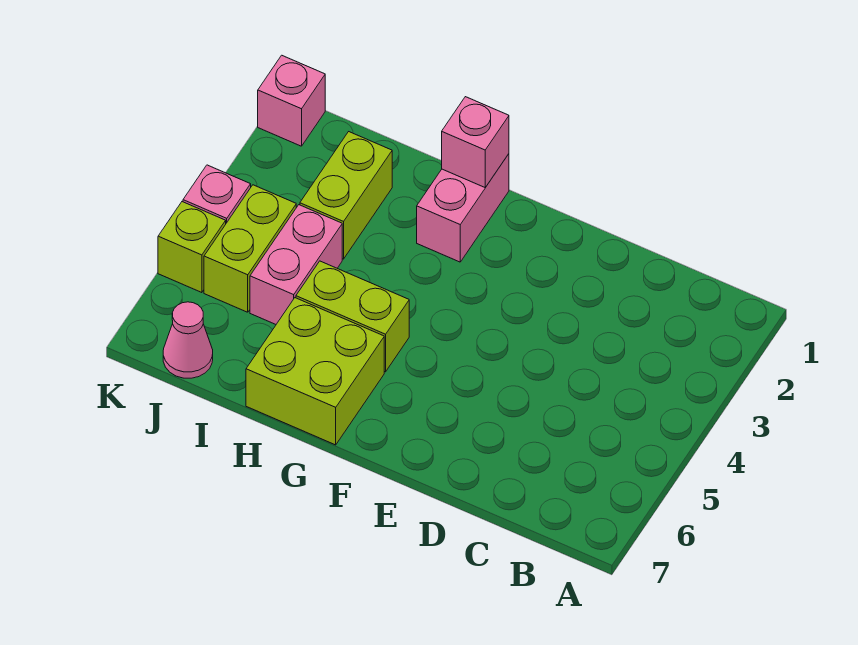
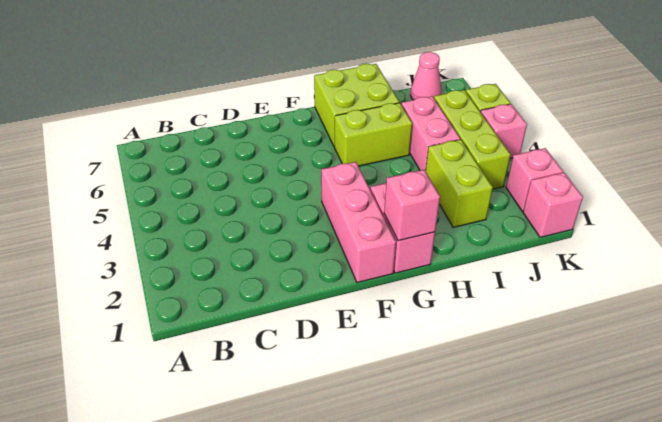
none -> pink 1x3 brick [321,162,396,283]
lime 1x2 brick [204,185,296,312] -> lime 1x3 brick [434,90,511,189]
none -> pink 1x1 brick [506,148,563,211]

